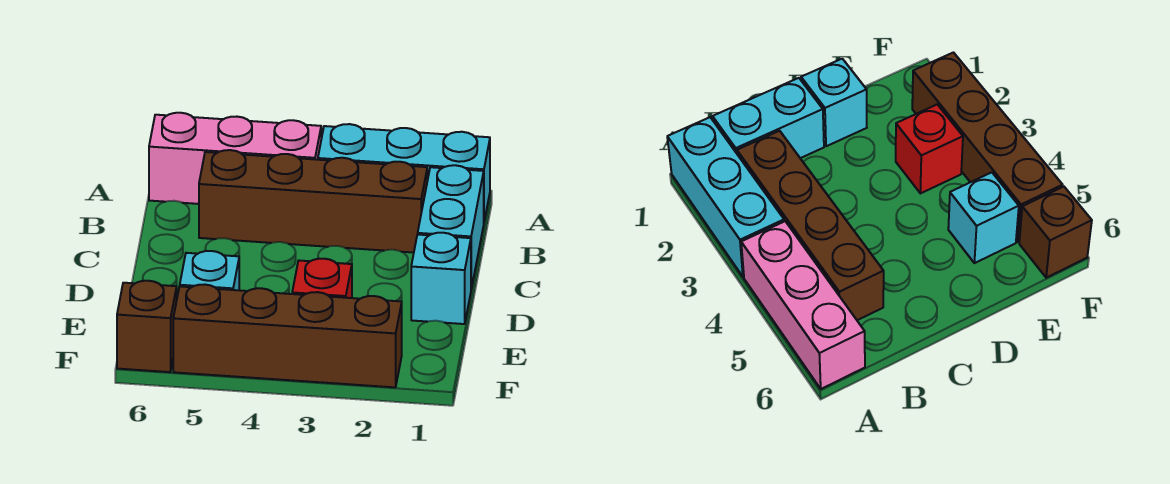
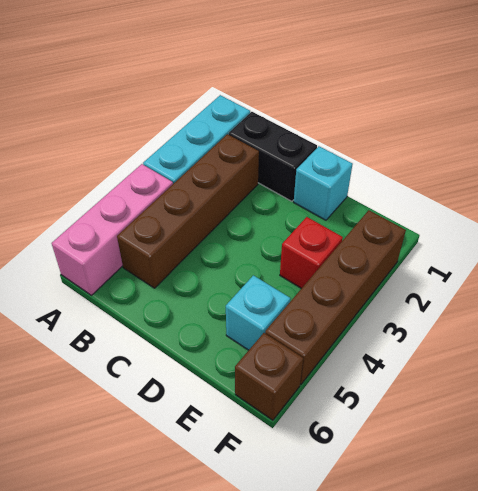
cyan 1x2 brick [418,165,484,289] -> black 1x2 brick [229,112,317,201]

